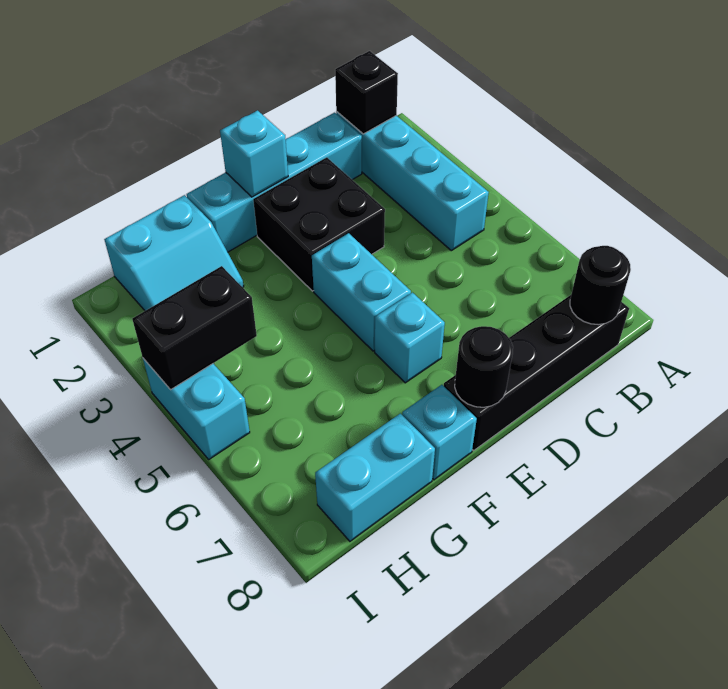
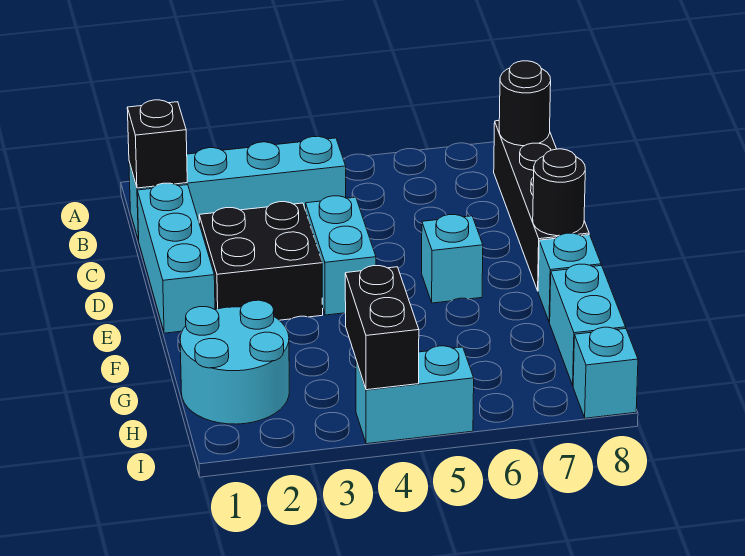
cyan 1x4 brick [187,113,362,252] -> cyan 1x3 brick [137,183,215,333]
cyan 1x1 brick [220,110,288,197] -> cyan 1x1 brick moved to [573,327,638,418]
cyan 1x2 brick [312,233,411,351] -> cyan 1x2 brick turned to [306,196,376,315]
cyan 2x2 slope [104,195,244,311] -> cyan 2x2 round brick [180,300,289,424]

